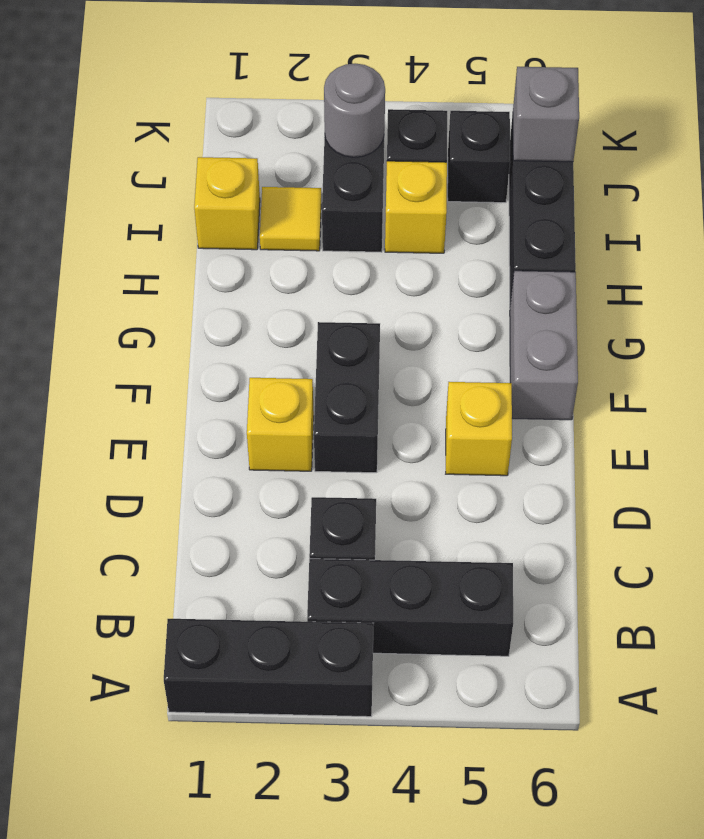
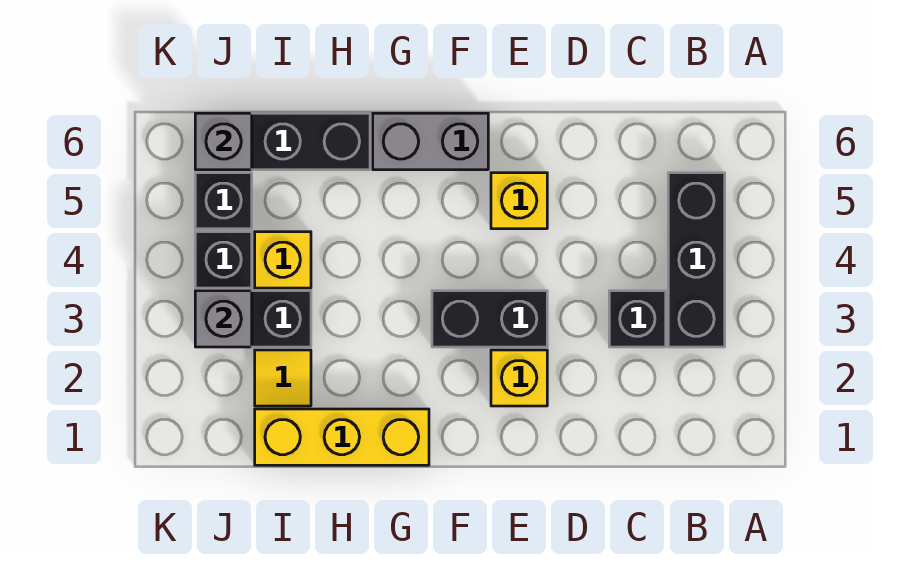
black 1x3 brick [164,619,374,717] -> none
yellow 1x1 brick [194,157,260,250] -> yellow 1x3 brick [255,409,429,465]
grey 1x1 round brick [324,63,385,157] -> grey 1x1 brick [195,291,252,347]

